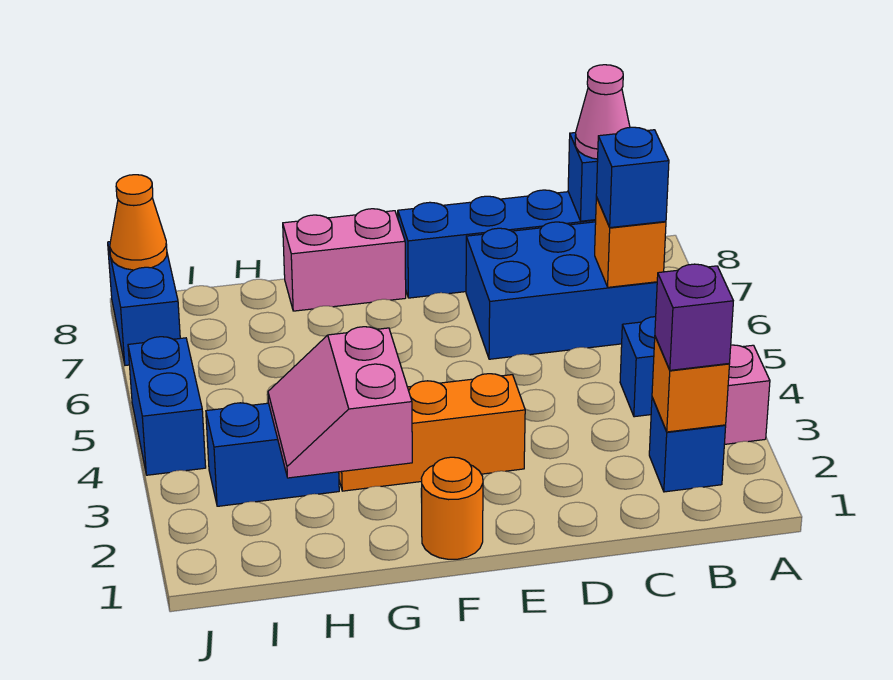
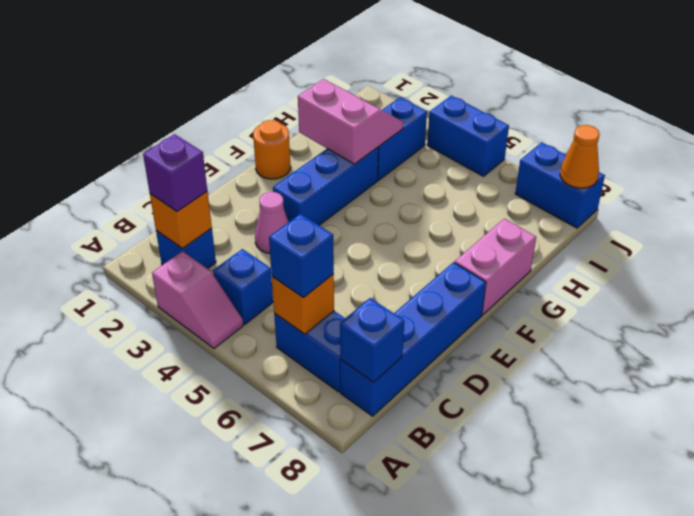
blue 2x3 brick [466,222,657,359] -> blue 1x2 brick [274,311,345,392]
pink 1x1 cone [575,65,630,159] -> pink 1x1 cone moved to [255,192,288,253]
orange 1x3 brick [339,374,525,491] -> blue 1x3 brick [273,147,379,225]

